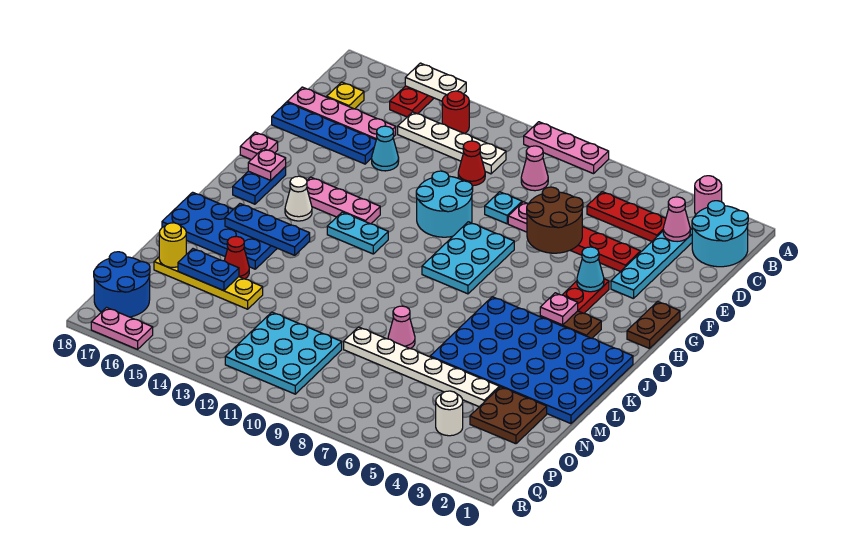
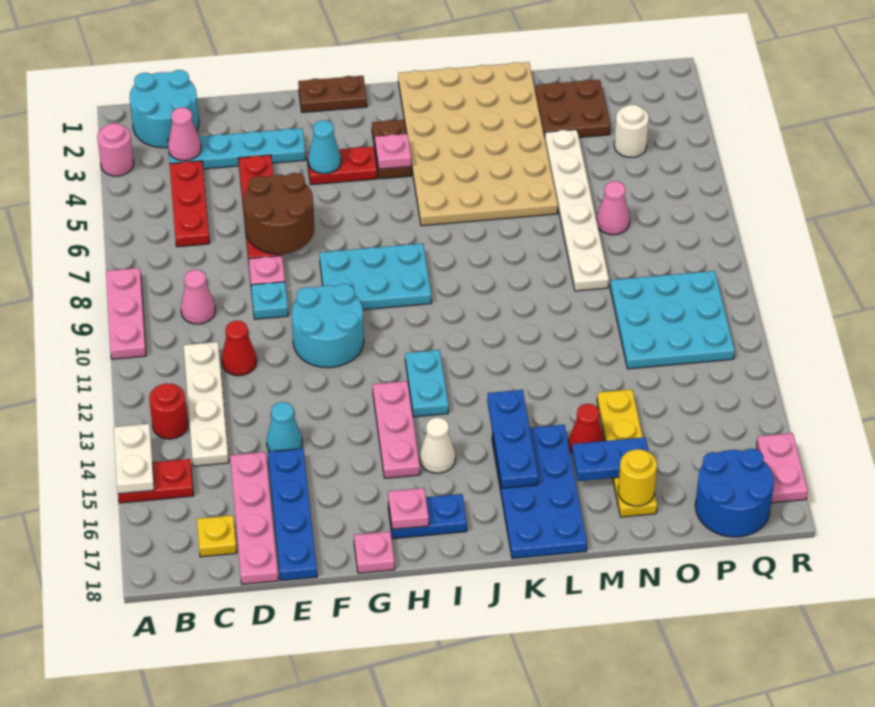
blue 4x6 plate [430,297,633,424] -> tan 4x6 plate [398,62,558,226]
pink 1x1 cone [388,306,415,349] -> pink 1x1 cone moved to [596,181,630,235]
blue 1x2 plate [178,249,239,291] -> blue 1x2 plate turned to [572,437,649,481]

